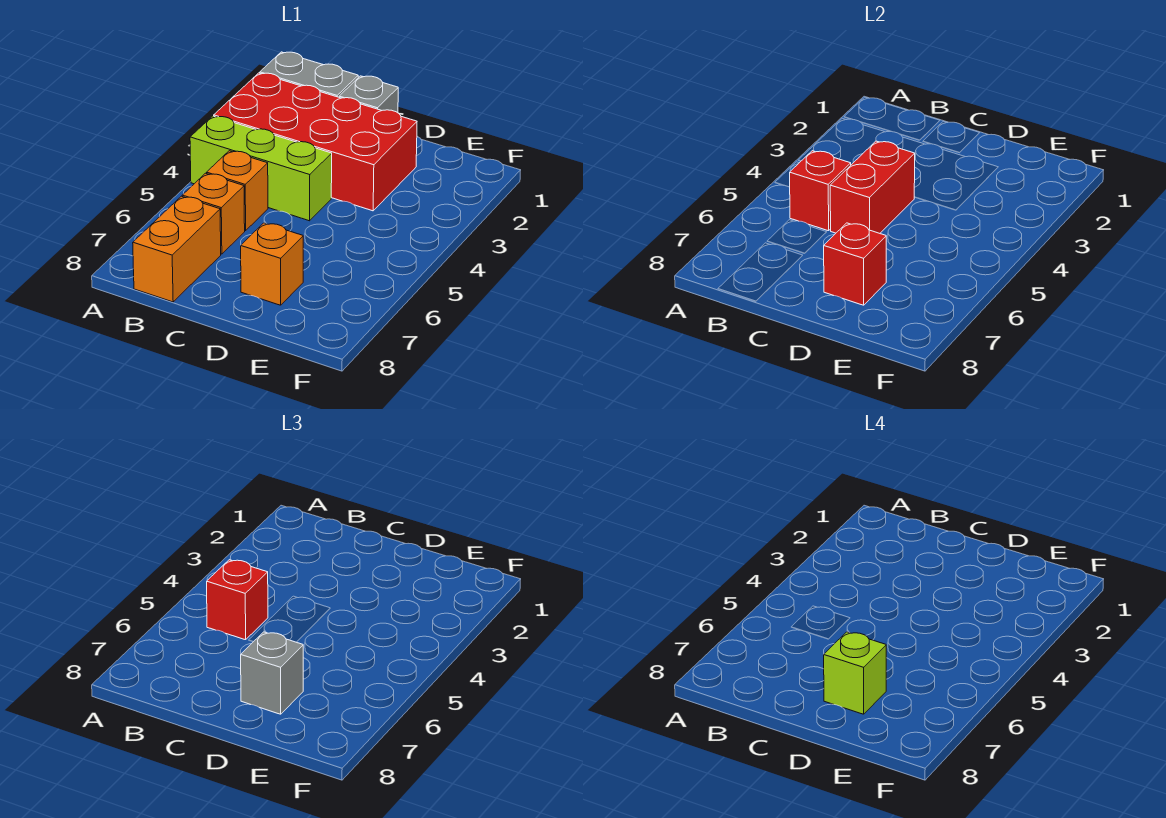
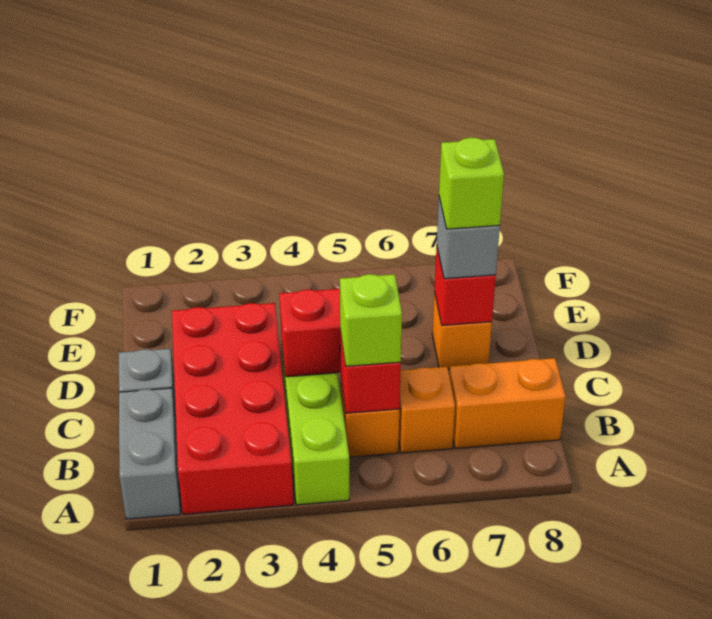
red 1x1 brick [207,560,268,640] -> lime 1x1 brick [340,274,402,366]

